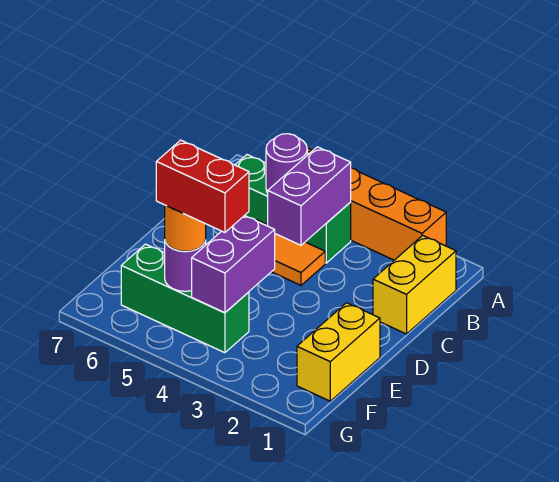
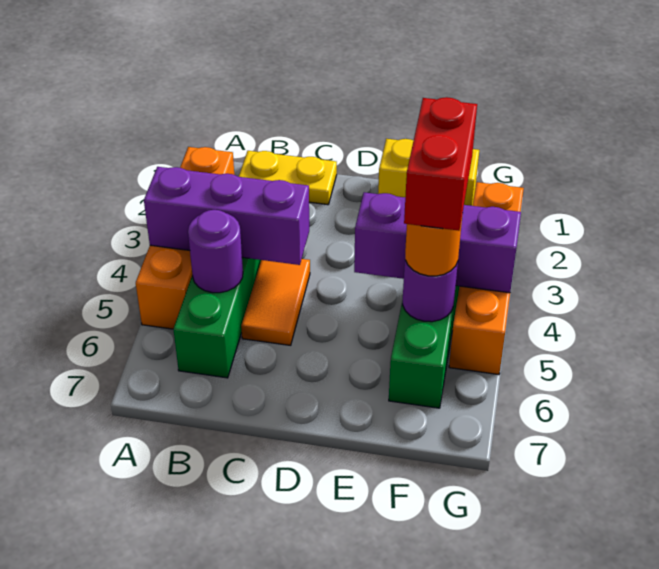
yellow 1x2 brick [373,235,456,334] -> yellow 1x2 plate [239,151,337,205]
purple 1x2 brick [268,147,351,245] -> purple 1x3 brick [144,167,309,265]
purple 1x2 brick [192,216,275,313] -> purple 1x3 brick [354,192,521,293]
none -> orange 1x4 brick [449,182,524,375]

